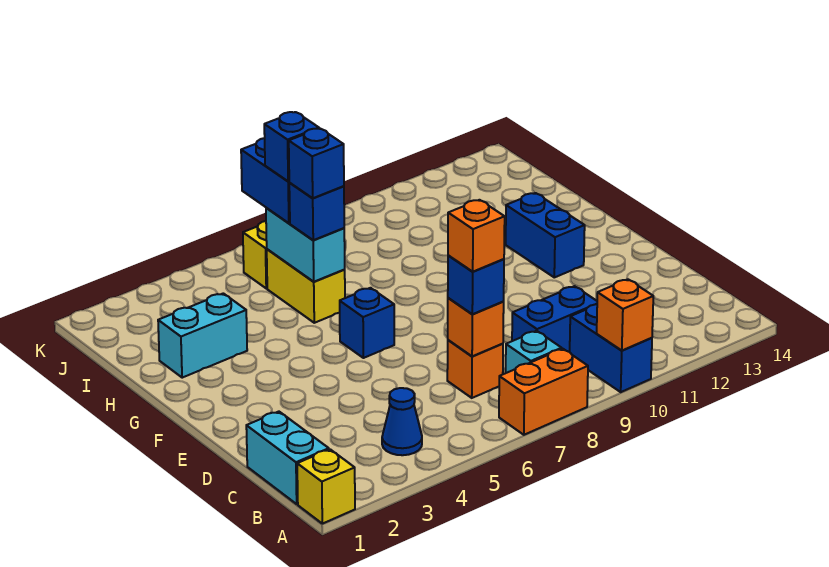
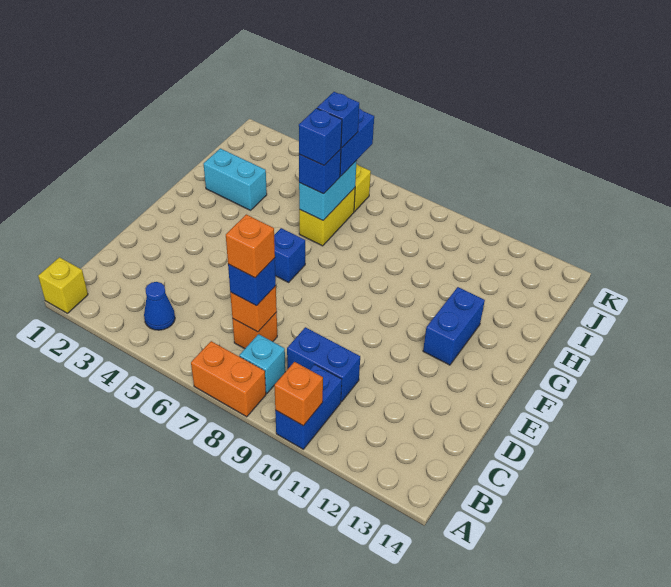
cyan 1x2 brick [246,412,329,504] -> none

